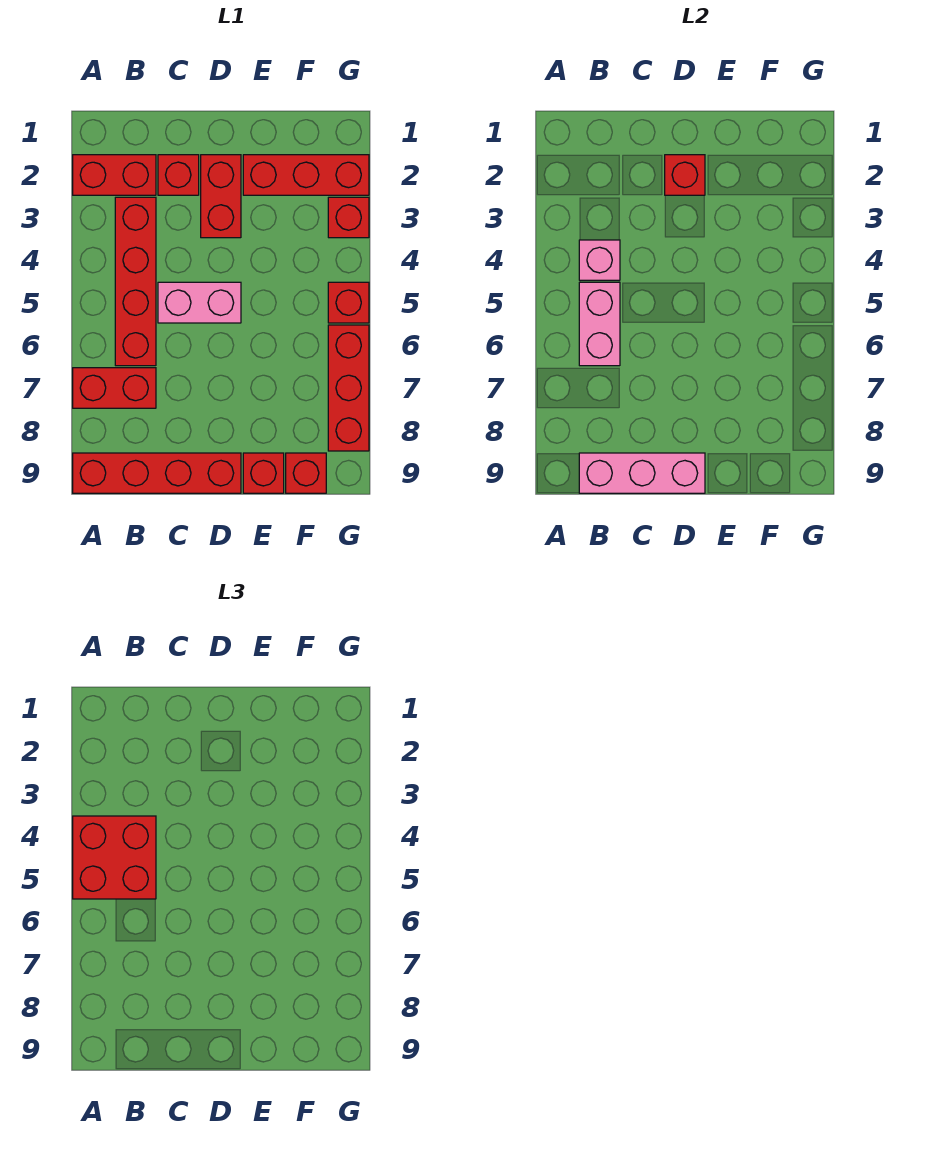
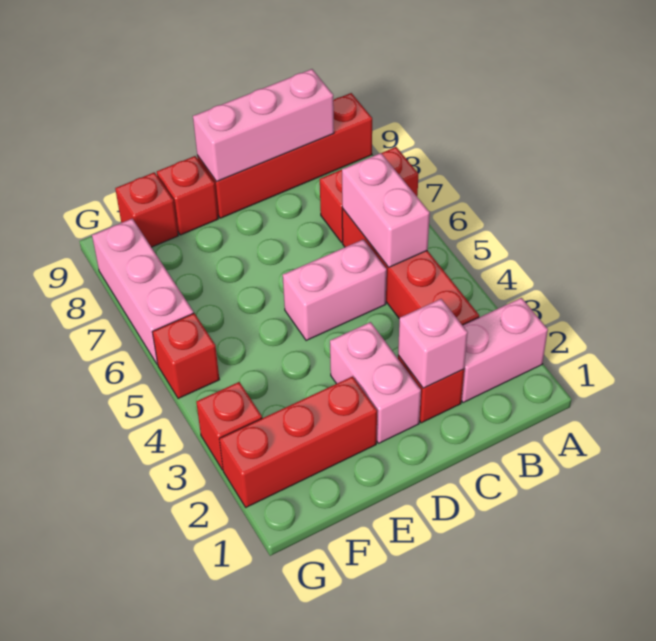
red 1x2 brick [73,155,156,195] -> pink 1x2 brick [461,298,548,403]
red 2x2 brick [73,816,156,899] -> none
pink 1x1 brick [579,240,620,280] -> pink 1x1 brick moved to [398,299,468,388]
red 1x2 brick [201,155,241,238] -> pink 1x2 brick [330,322,421,443]
red 1x1 brick [665,155,705,195] -> none
red 1x3 brick [328,325,369,451] -> pink 1x3 brick [92,219,194,365]

